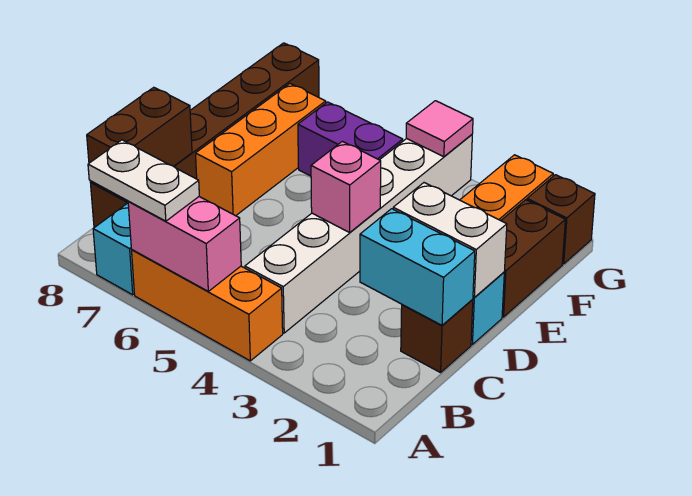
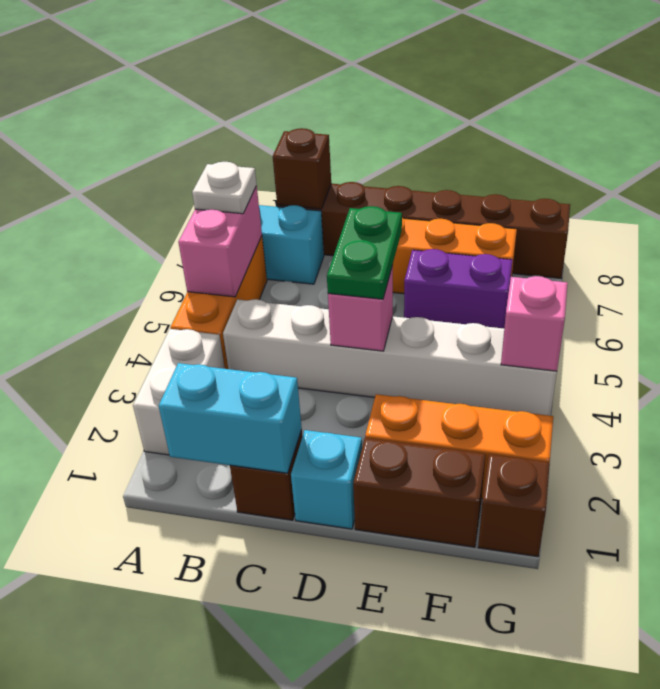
white 1x2 plate [88,140,199,221] -> white 1x1 plate [192,162,257,214]
brown 1x2 brick [87,87,192,201] -> brown 1x1 brick [273,128,331,209]
cyan 1x2 brick [360,209,475,325] -> cyan 1x2 brick turned to [159,363,302,473]
white 1x2 brick [393,183,507,298] -> white 1x2 brick moved to [133,329,225,455]
none -> green 1x2 plate [327,206,402,299]
purple 1x2 brick [298,102,403,176] -> purple 1x2 brick turned to [404,249,513,328]
pink 1x1 tile [406,101,473,157] -> pink 1x1 brick [501,276,568,371]

